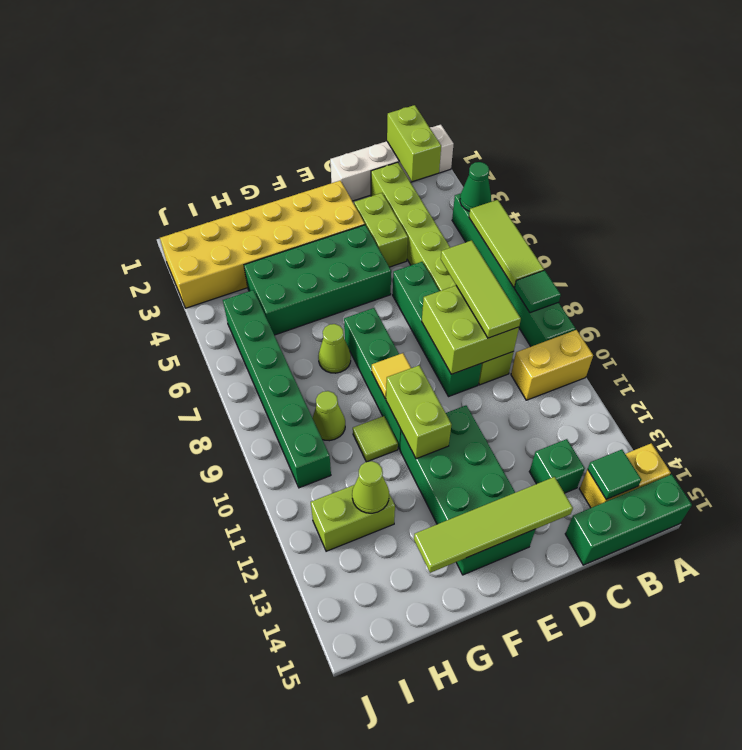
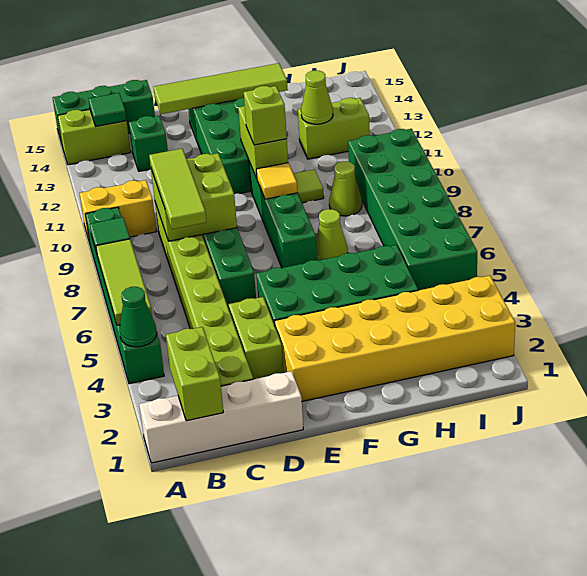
yellow 1x2 brick [580,443,671,508] -> lime 1x2 brick [58,109,131,165]
none -> lime 1x1 brick [244,86,287,145]
green 1x6 brick [223,290,331,488] -> green 2x6 brick [348,129,477,290]

